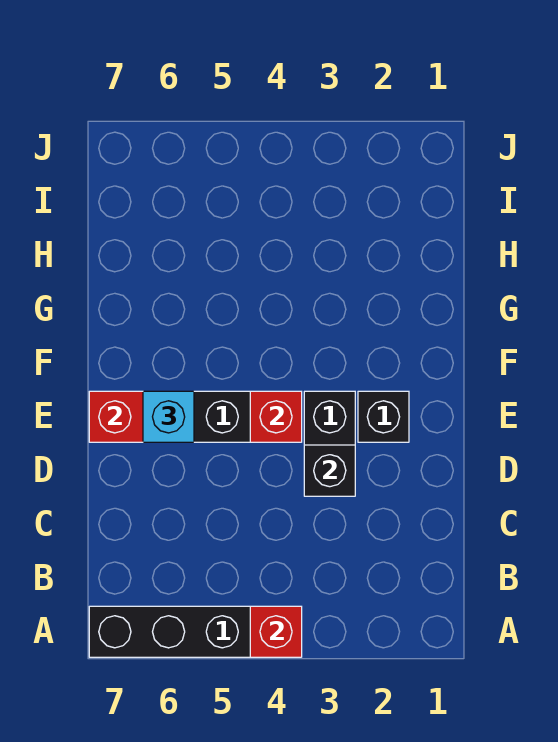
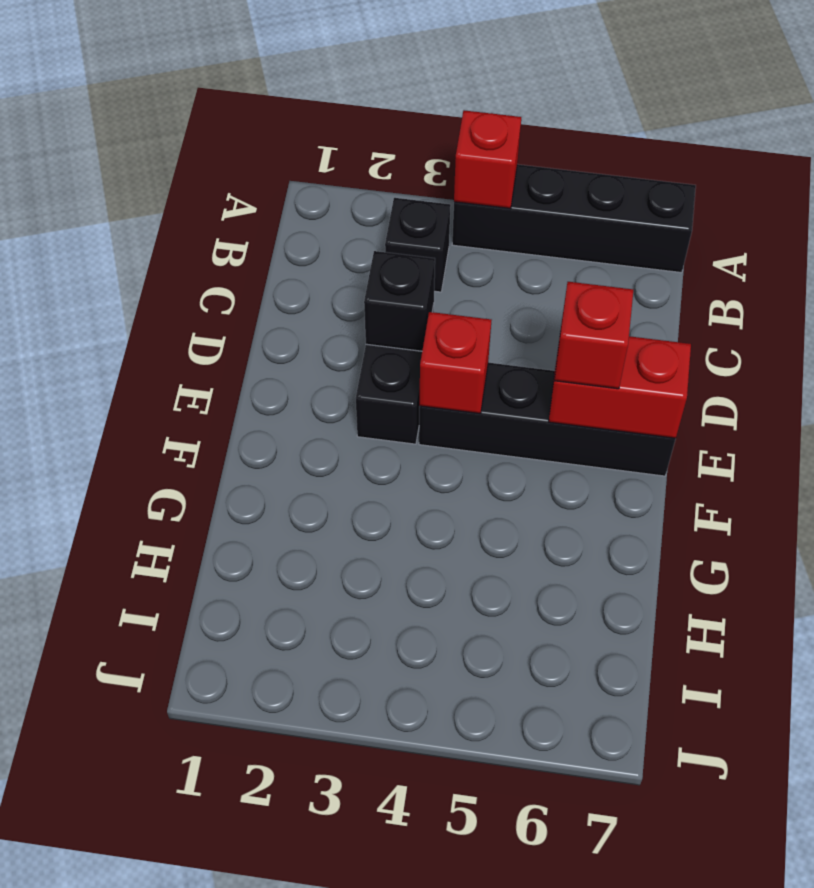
black 1x1 brick [358,391,409,442] -> black 1x1 brick moved to [385,198,451,292]
cyan 1x1 brick [143,391,194,442] -> red 1x1 brick [554,282,633,389]

